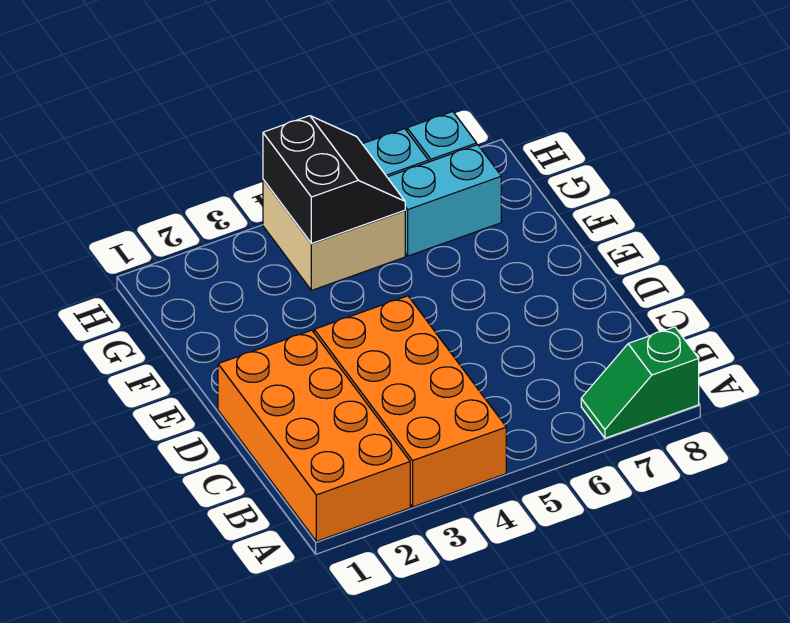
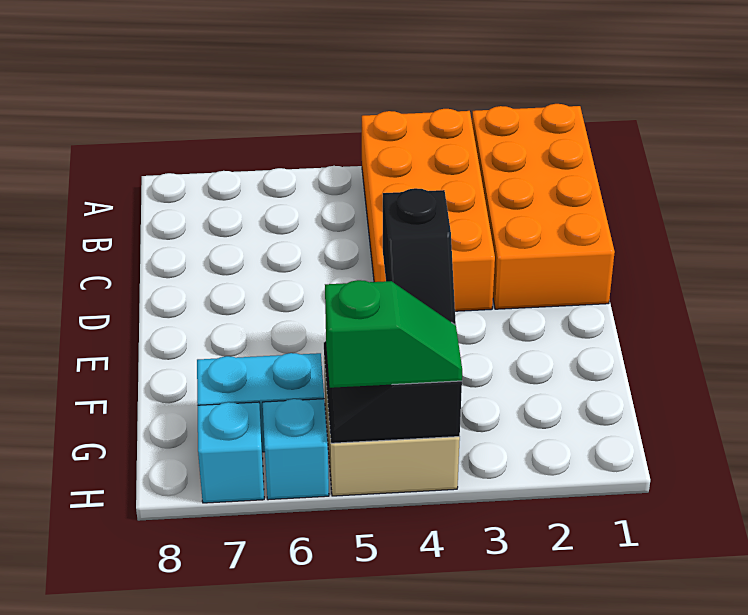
green 1x2 slope [581,327,699,438] -> green 1x2 slope moved to [325,280,462,388]
none -> black 1x2 slope [383,188,456,325]

